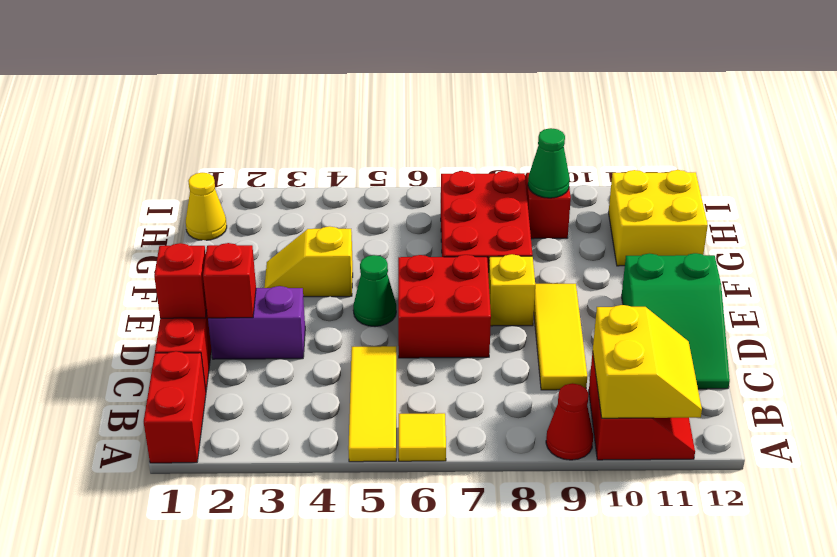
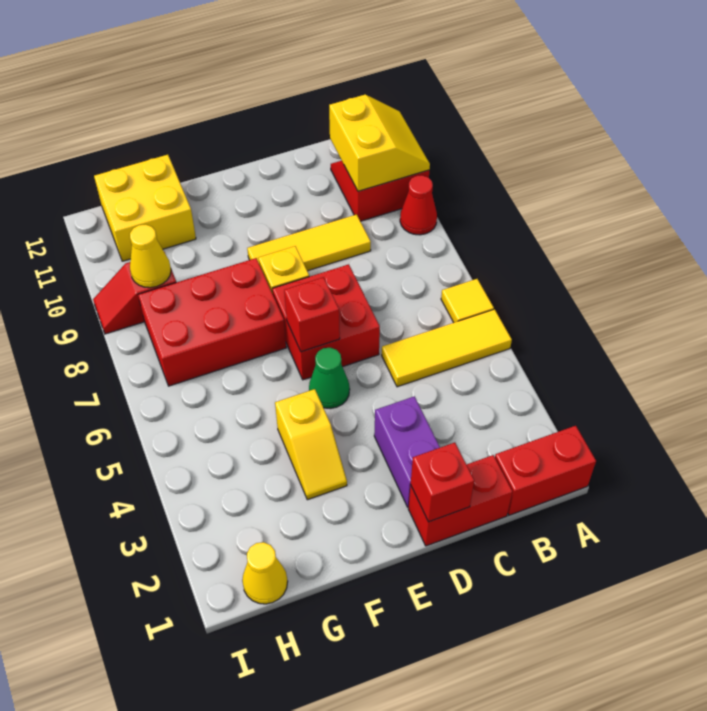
yellow 2x2 slope [593,305,702,418] -> yellow 2x2 slope turned to [329,95,430,191]
green 2x3 slope [622,253,730,389] -> none
red 1x1 brick [203,243,256,318] -> red 1x1 brick moved to [284,277,340,352]
green 1x1 cone [528,128,570,198] -> yellow 1x1 cone [130,224,171,288]

